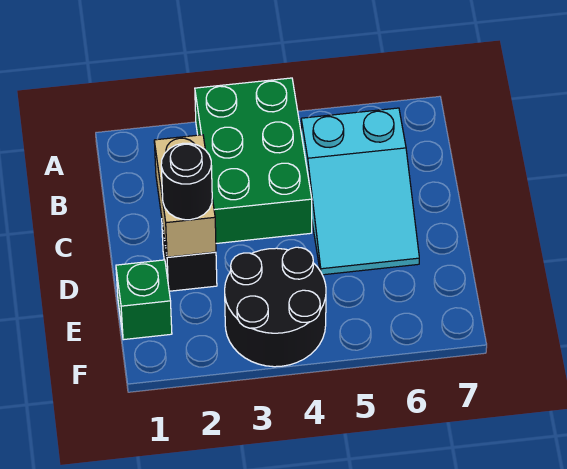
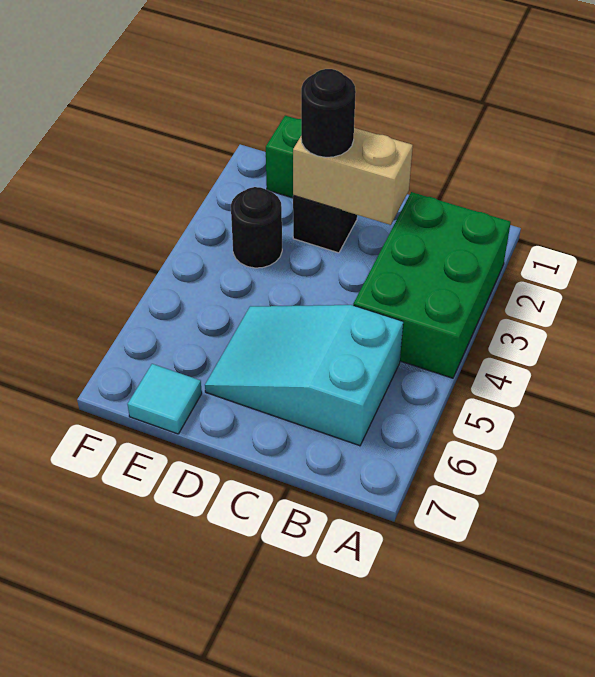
green 2x3 brick [195,78,312,243] -> green 2x3 brick turned to [353,192,511,378]
black 2x2 round brick [225,247,326,367] -> black 1x1 round brick [231,187,282,268]
none -> cyan 1x1 tile [128,364,202,434]

